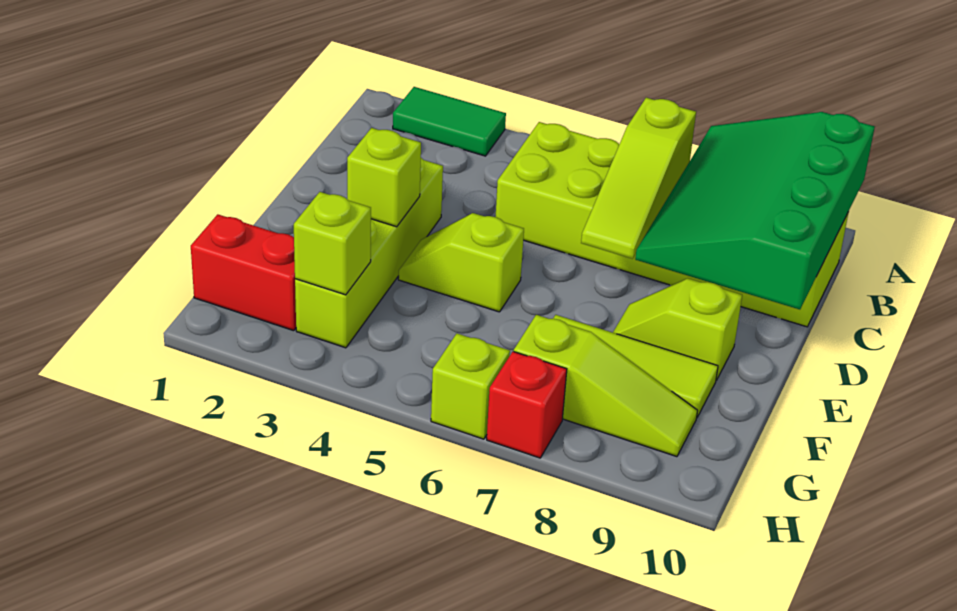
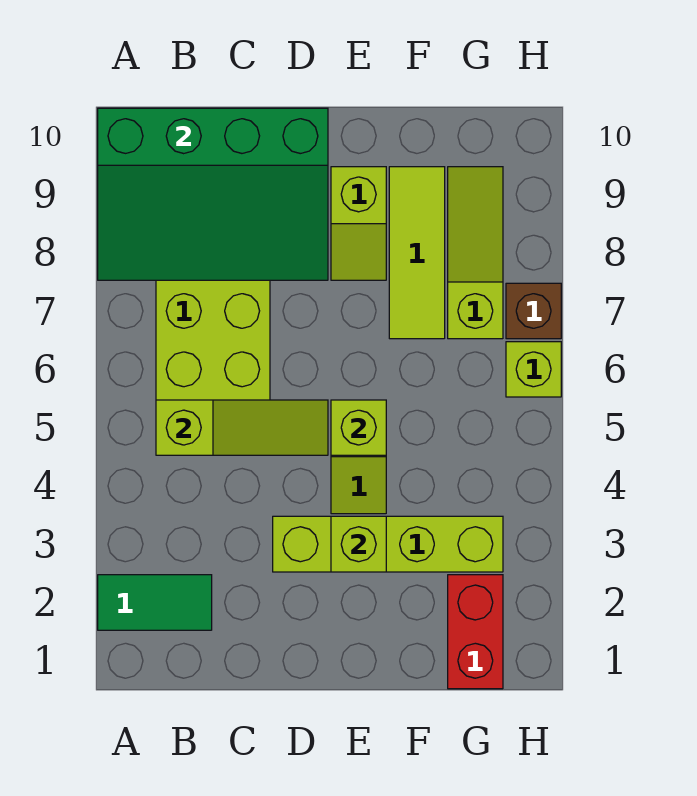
green 1x2 tile [393,87,506,156] -> green 1x2 tile turned to [98,575,212,630]
lime 1x3 slope [581,98,696,259] -> lime 1x3 slope moved to [156,400,328,455]
lime 1x1 brick [294,192,371,295] -> lime 1x1 brick moved to [331,400,386,455]
red 1x1 brick [487,351,567,458] -> brown 1x1 brick [506,283,561,339]

